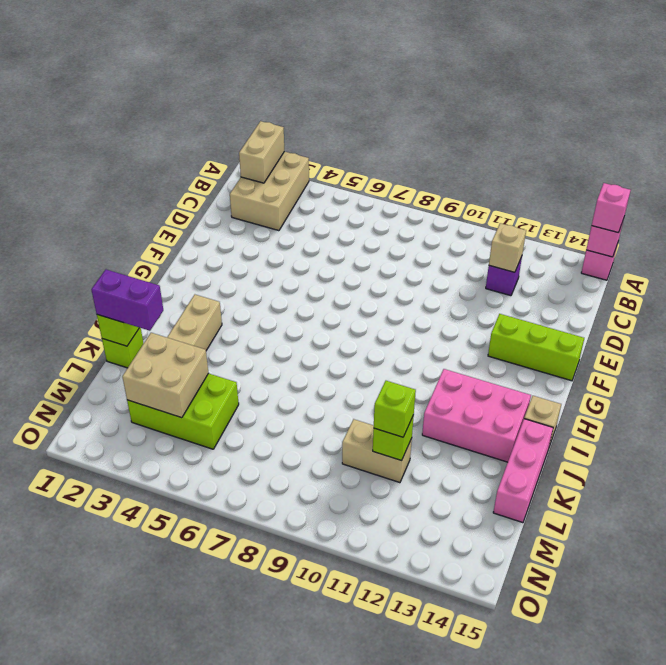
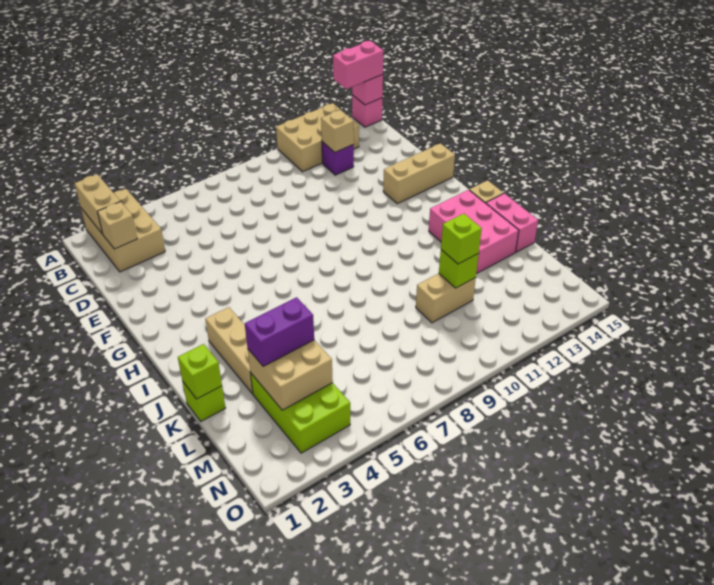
none -> tan 2x3 brick [276,103,359,172]
pink 1x1 brick [592,183,631,233] -> pink 1x2 brick [333,41,383,89]
none -> tan 1x1 brick [97,202,137,249]
lime 1x3 brick [488,314,584,381] -> tan 1x3 brick [383,143,455,204]
pink 2x3 brick [422,369,531,462] -> pink 2x3 brick turned to [429,190,519,273]
pink 1x3 brick [493,419,553,523] -> pink 1x2 brick [486,193,538,252]
purple 1x2 brick [91,270,163,331] -> purple 1x2 brick moved to [244,297,314,366]
lime 2x3 brick [127,373,239,449] -> lime 2x3 brick turned to [251,374,350,453]

